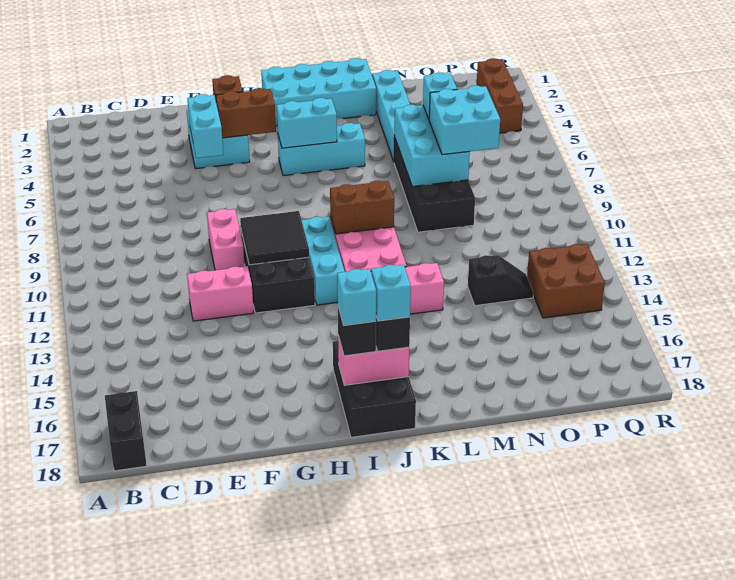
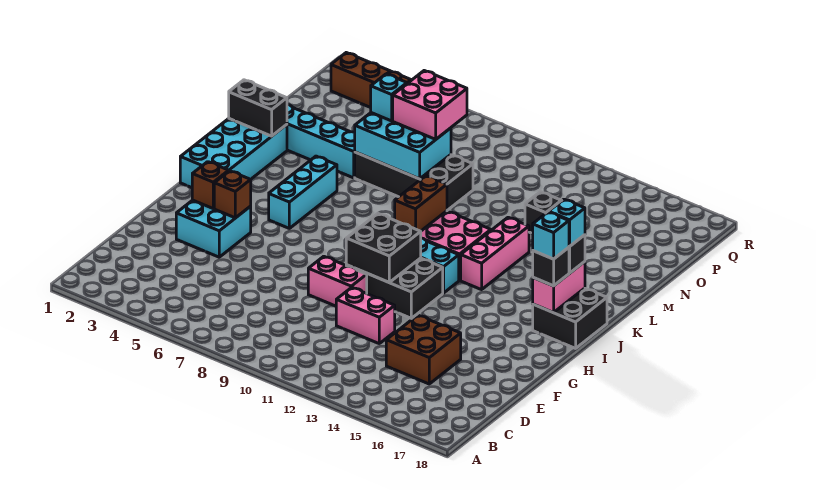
black 1x2 brick [105,391,147,471] -> black 1x2 brick moved to [229,80,287,136]
pink 1x2 brick [187,266,254,321] -> pink 1x2 brick turned to [336,287,395,343]
cyan 1x2 brick [187,94,223,158] -> none
brown 1x2 brick [216,88,276,138] -> brown 1x1 brick [214,171,251,218]
black 2x2 tile [240,211,309,265] -> black 2x2 brick [346,214,421,282]
cyan 1x2 brick [277,98,337,148] -> none
black 2x3 brick [333,341,416,437] -> black 2x2 brick [533,288,607,348]
cyan 2x2 brick [429,86,500,155] -> pink 2x2 brick [393,71,467,139]
brown 2x2 brick [527,244,605,318] -> brown 2x2 brick moved to [386,315,461,384]

